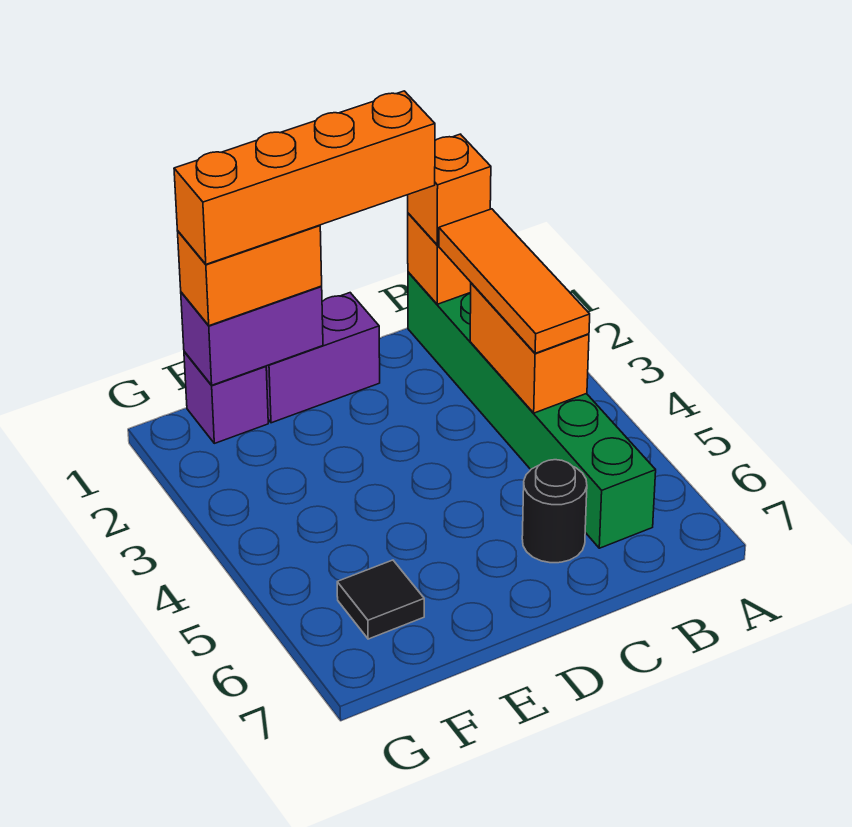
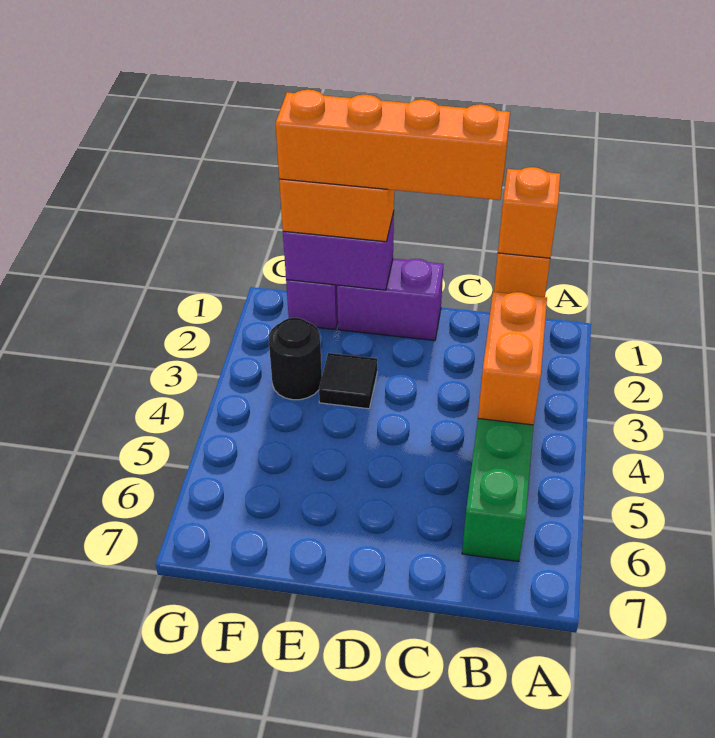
orange 1x3 tile [439,209,590,353] -> none
black 1x1 round brick [522,460,587,563] -> black 1x1 round brick moved to [269,318,322,400]
black 1x1 tile [337,560,424,639] -> black 1x1 tile moved to [319,353,377,409]

